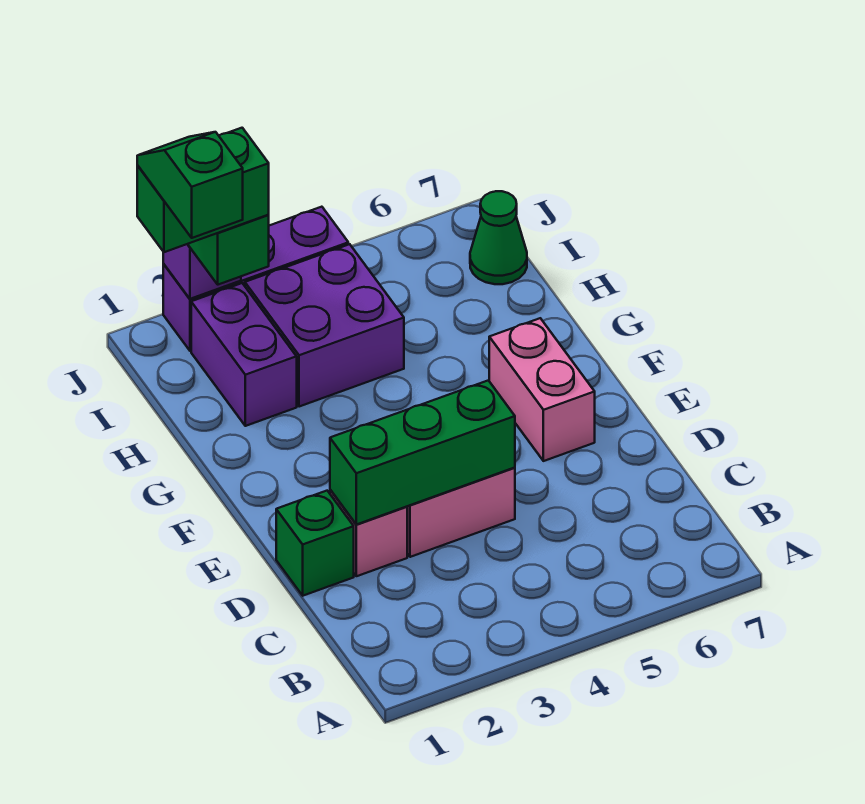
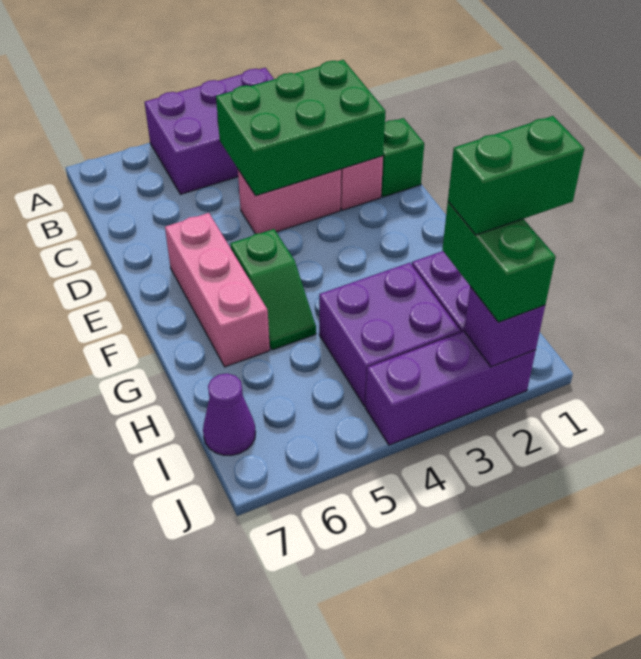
none -> purple 2x3 brick [144,68,274,194]
green 1x3 brick [330,380,515,525] -> green 2x3 brick [216,60,386,196]
pink 1x2 brick [489,318,595,461] -> pink 1x3 brick [165,213,270,367]
green 1x2 slope [137,132,243,238] -> green 1x2 slope moved to [230,229,316,350]
green 1x1 cone [470,191,527,284] -> purple 1x1 cone [203,373,256,455]

